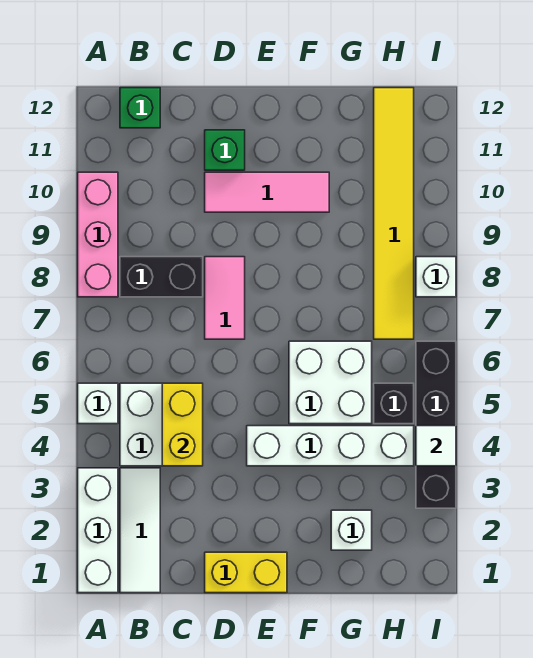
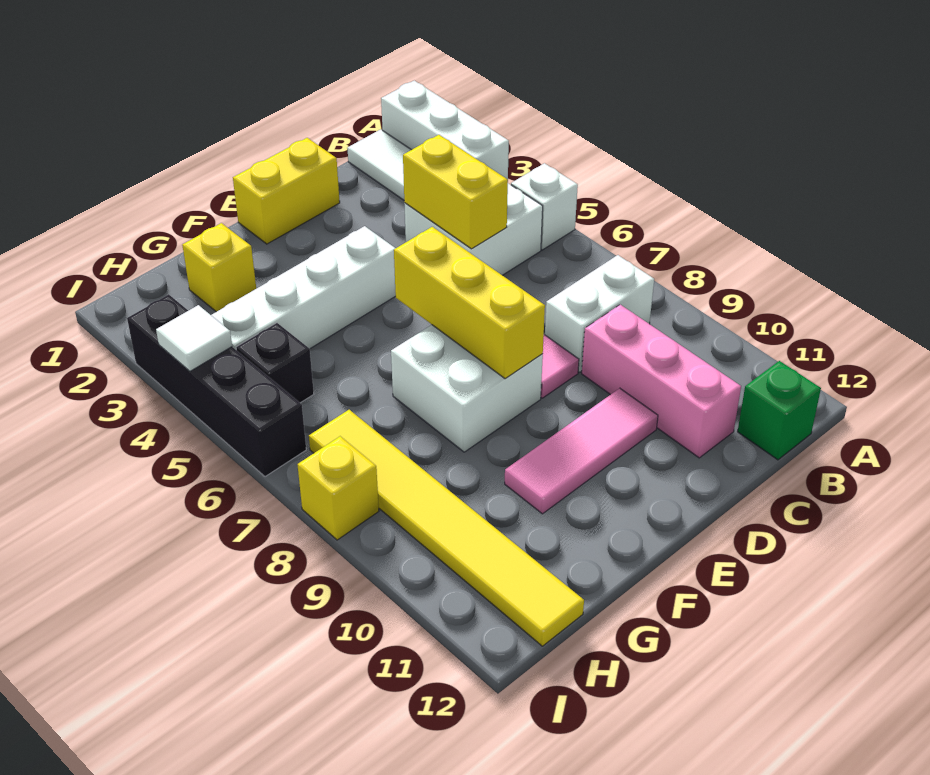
pink 1x3 brick [78,172,118,297] -> pink 1x3 brick moved to [582,305,741,458]
black 1x2 brick [120,257,203,297] -> white 1x2 brick [545,255,654,372]
green 1x1 brick [205,130,245,170] -> none
none -> yellow 1x3 brick [394,227,545,379]
white 2x2 brick [289,341,372,424] -> white 2x2 brick moved to [391,325,543,452]
white 1x1 brick [331,510,372,550] -> yellow 1x1 brick [182,223,256,312]
white 1x1 brick [416,257,456,297] -> yellow 1x1 brick [297,436,379,540]

